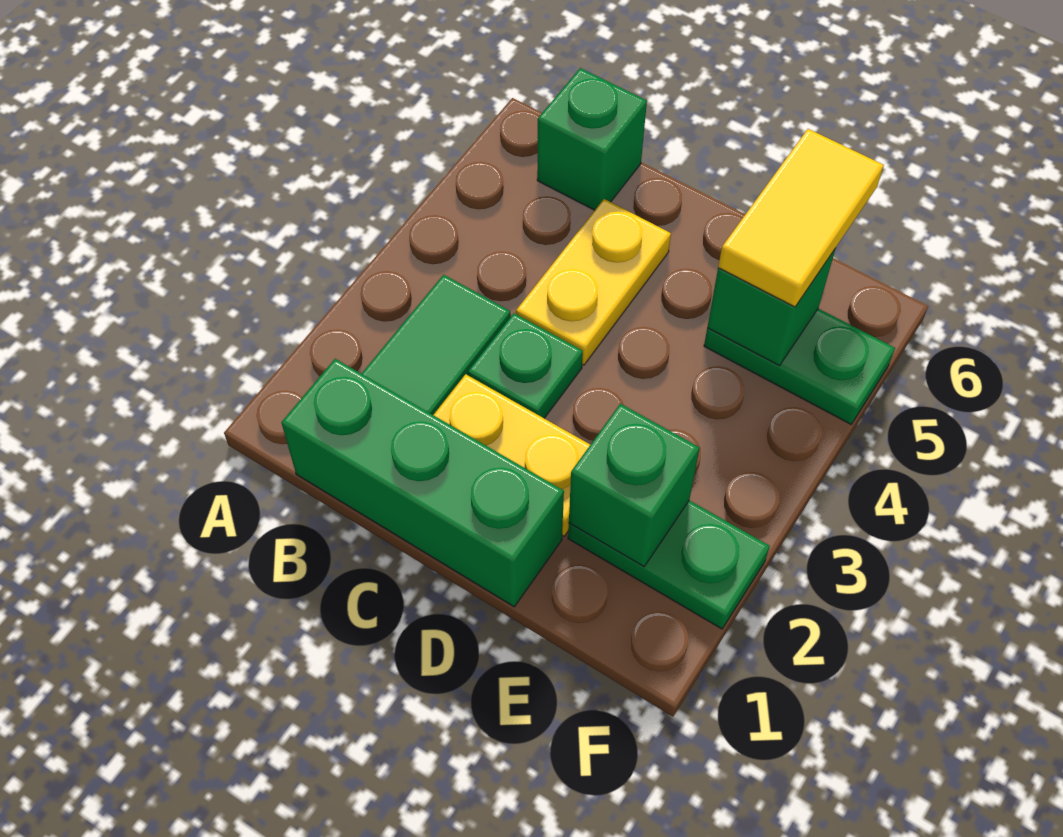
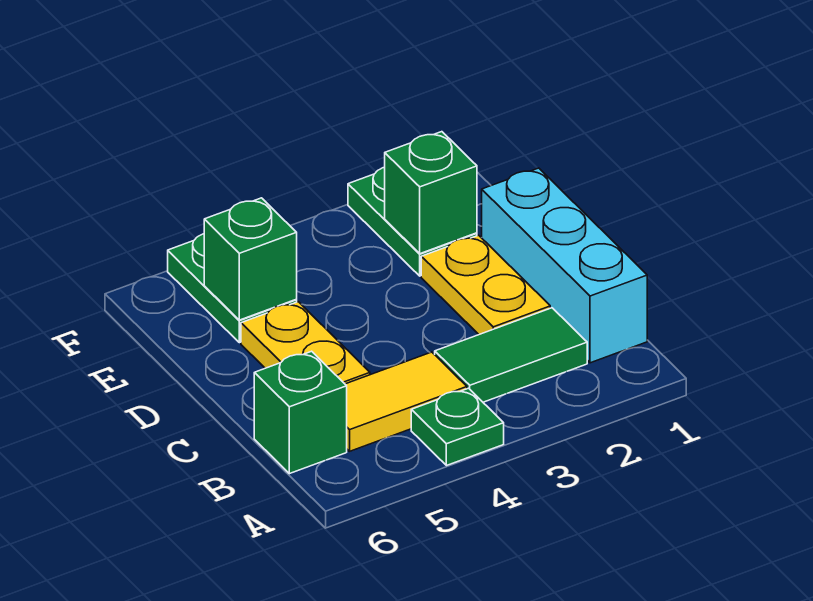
green 1x3 brick [281,359,564,607] -> cyan 1x3 brick [482,168,647,363]
green 1x1 plate [468,313,583,418] -> green 1x1 plate moved to [411,388,504,466]
yellow 1x2 plate [516,199,671,365] -> yellow 1x2 plate turned to [241,302,370,384]
yellow 1x2 tile [718,129,884,307] -> yellow 1x2 tile moved to [345,352,467,451]

